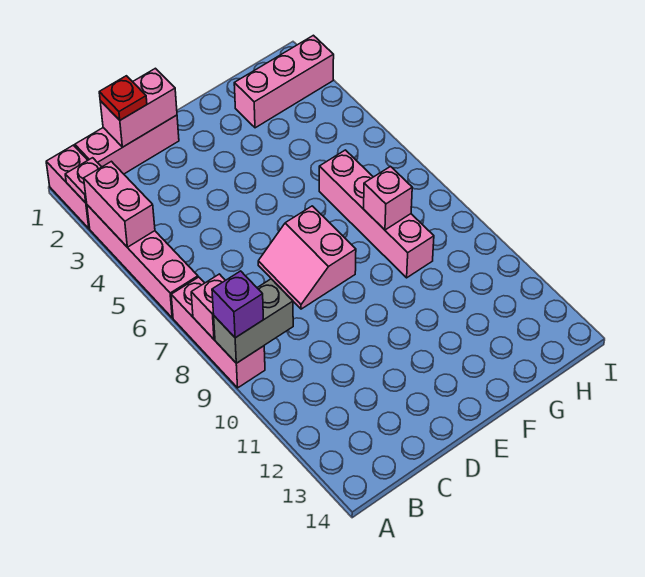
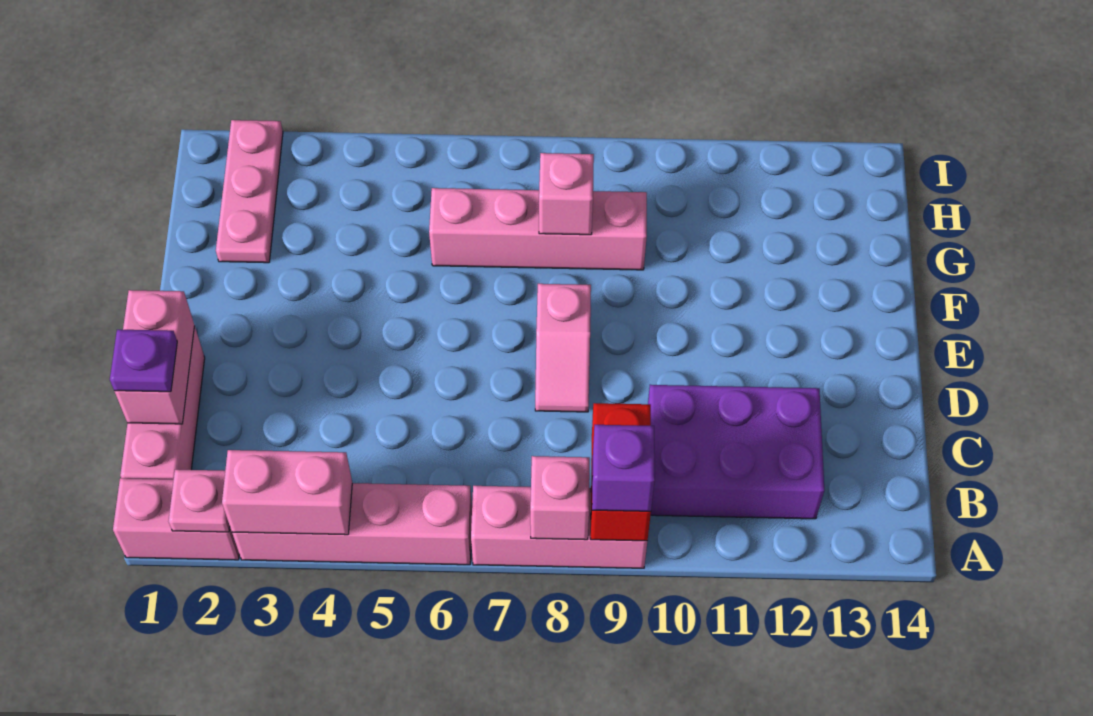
grey 1x2 brick [214,279,293,363] -> red 1x2 brick [591,403,651,541]
none -> purple 2x3 brick [648,385,824,519]
red 1x1 plate [99,76,147,120] -> purple 1x1 plate [110,330,177,392]
pink 2x2 slope [258,206,356,309] -> pink 1x2 slope [535,284,591,412]
pink 1x3 brick [234,35,334,128] -> pink 1x3 plate [216,120,283,263]

